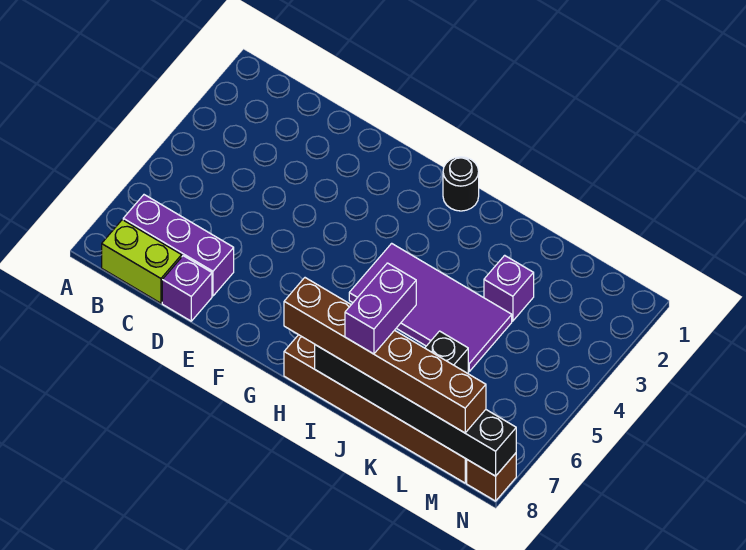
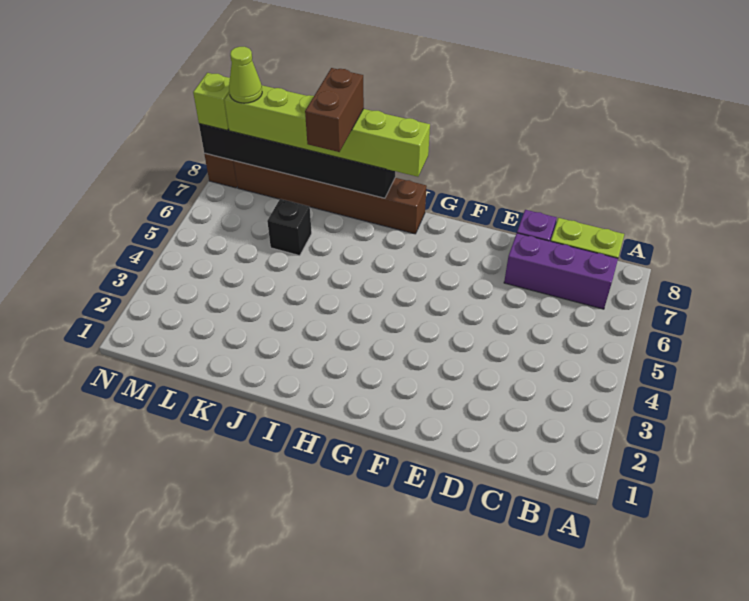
black 1x1 round brick [443,157,479,211] -> none
purple 2x4 tile [349,243,512,371] -> none
brown 1x6 brick [284,278,486,433] -> lime 1x6 brick [224,85,430,177]
purple 1x2 brick [345,263,416,354] -> brown 1x2 brick [305,68,364,152]
purple 1x1 brick [484,255,534,321] -> none
none -> lime 1x1 cone [229,47,262,103]
none -> lime 1x1 brick [193,73,230,130]

